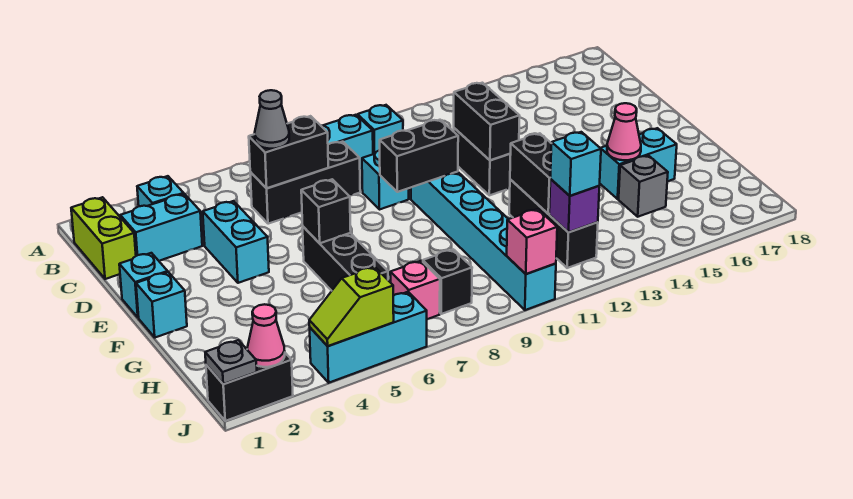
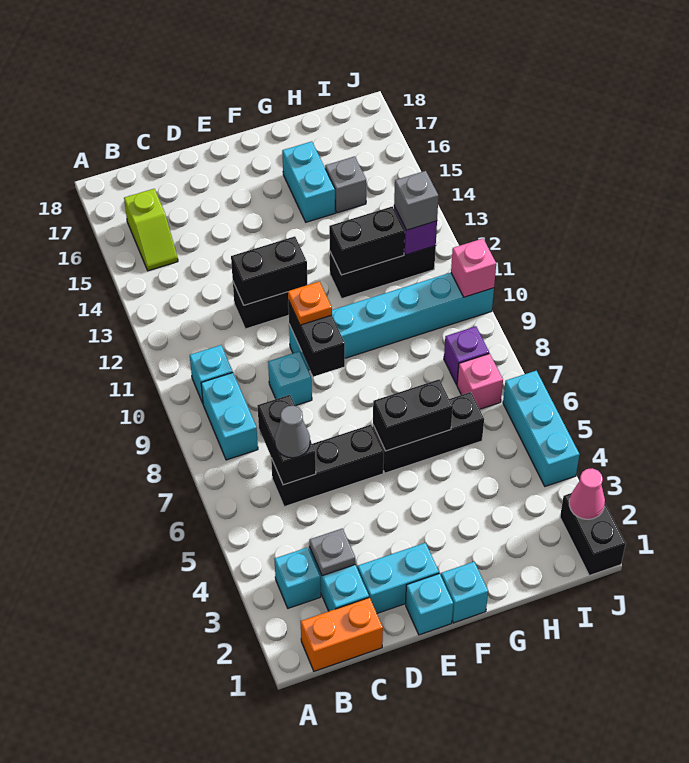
lime 1x2 brick [71,197,136,279] -> orange 1x2 brick [301,598,383,671]
black 1x3 brick [250,142,360,224] -> black 1x3 brick turned to [271,425,384,507]
cyan 1x2 brick [203,201,269,283] -> cyan 1x2 brick moved to [358,543,439,613]
none -> orange 1x1 plate [288,281,332,325]
black 1x1 brick [301,179,351,243] -> black 1x2 brick [373,380,453,451]
pink 1x1 cone [607,103,641,160] -> none
black 1x1 brick [423,249,472,314] -> purple 1x1 brick [444,326,489,385]
cyan 1x1 brick [550,132,601,196] -> grey 1x1 brick [394,171,438,230]
grey 1x1 plate [205,340,257,384] -> grey 1x1 plate moved to [309,528,355,576]
lime 1x2 slope [309,267,394,346] -> lime 1x2 slope moved to [124,189,178,271]

